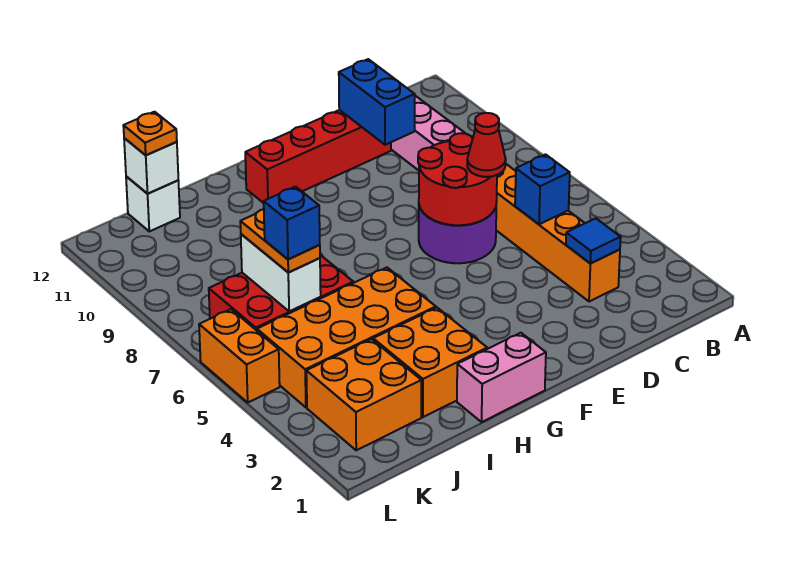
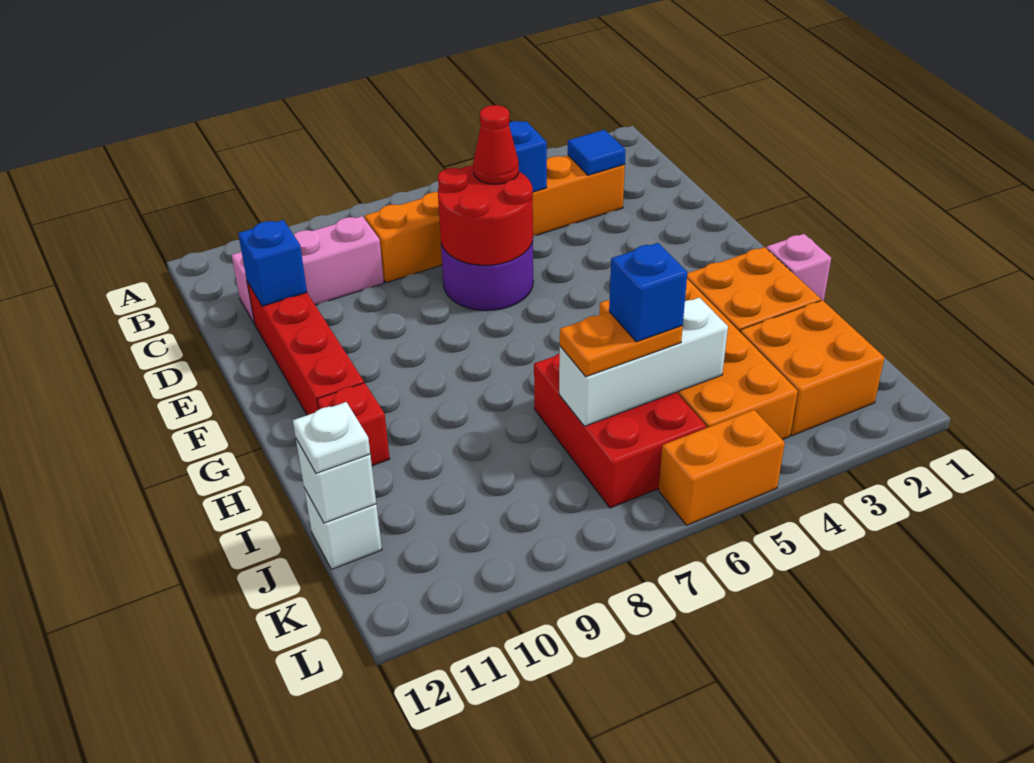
blue 1x2 brick [339,59,415,145] -> blue 1x1 brick [238,220,307,306]
pink 1x2 brick [457,333,546,422] -> pink 1x1 brick [766,234,831,301]
none -> red 1x1 brick [317,383,390,466]
white 1x2 brick [241,234,321,312] -> white 1x3 brick [559,297,728,426]
orange 1x1 plate [123,112,177,155] -> white 1x1 plate [293,402,370,473]

